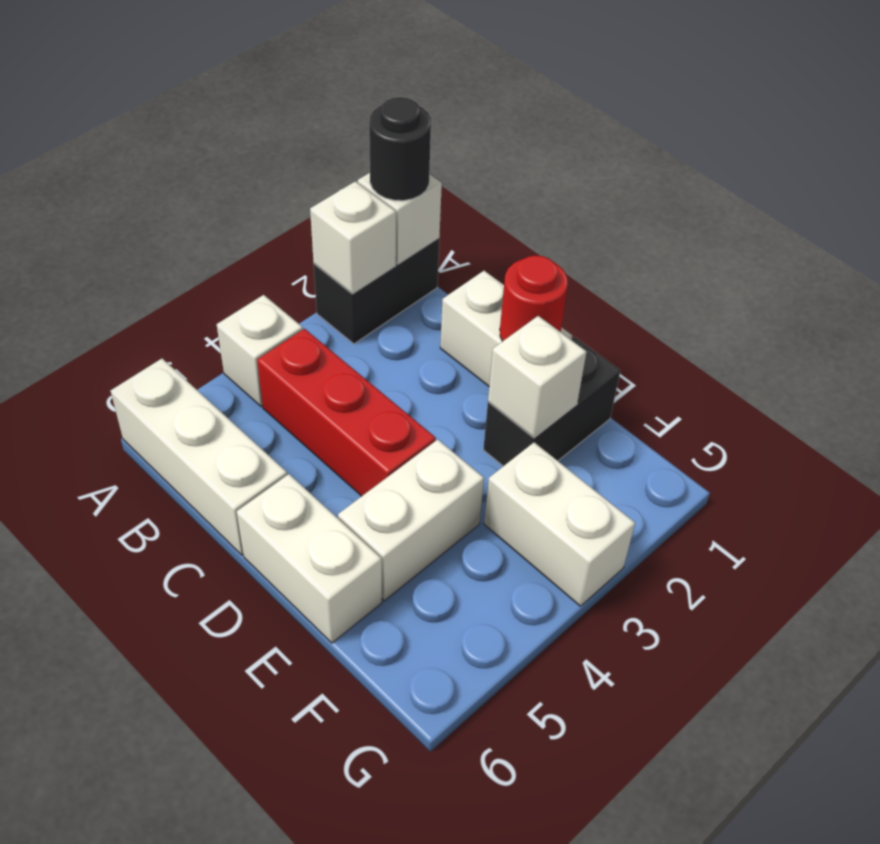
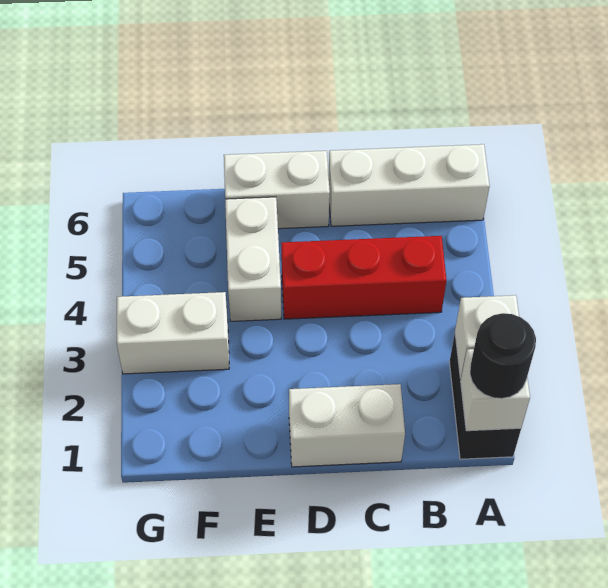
white 1x1 brick [217,295,303,407] -> none
red 1x1 round brick [500,255,568,341] -> none
black 1x2 brick [483,337,620,466] -> none
white 1x1 brick [488,316,586,438] -> none

